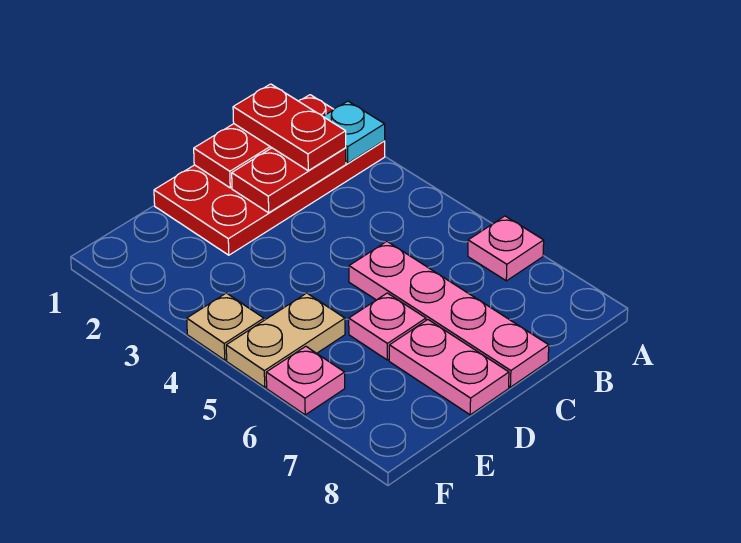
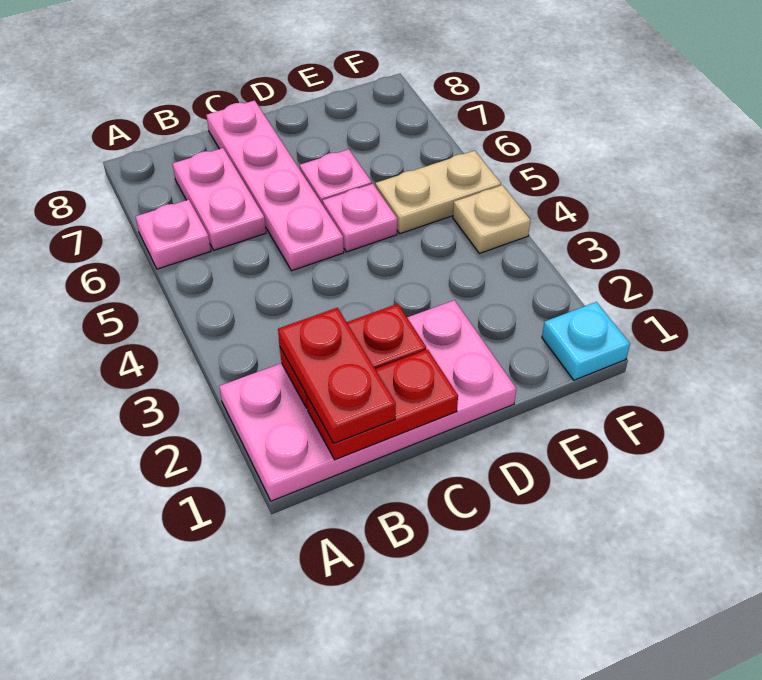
red 2x4 plate [154,95,385,255] -> pink 2x4 plate [219,300,516,501]
cyan 1x1 plate [323,101,385,163] -> cyan 1x1 plate moved to [542,302,630,380]
pink 1x2 plate [389,320,509,415] -> pink 1x2 plate moved to [173,148,266,250]
pink 1x1 plate [266,346,345,415] -> pink 1x1 plate moved to [323,184,397,252]

